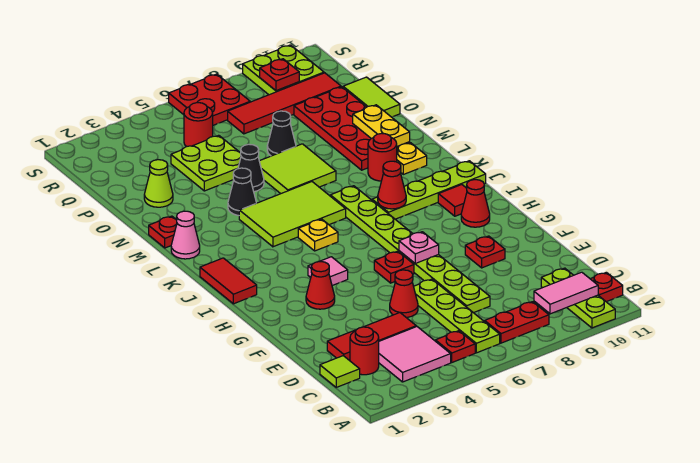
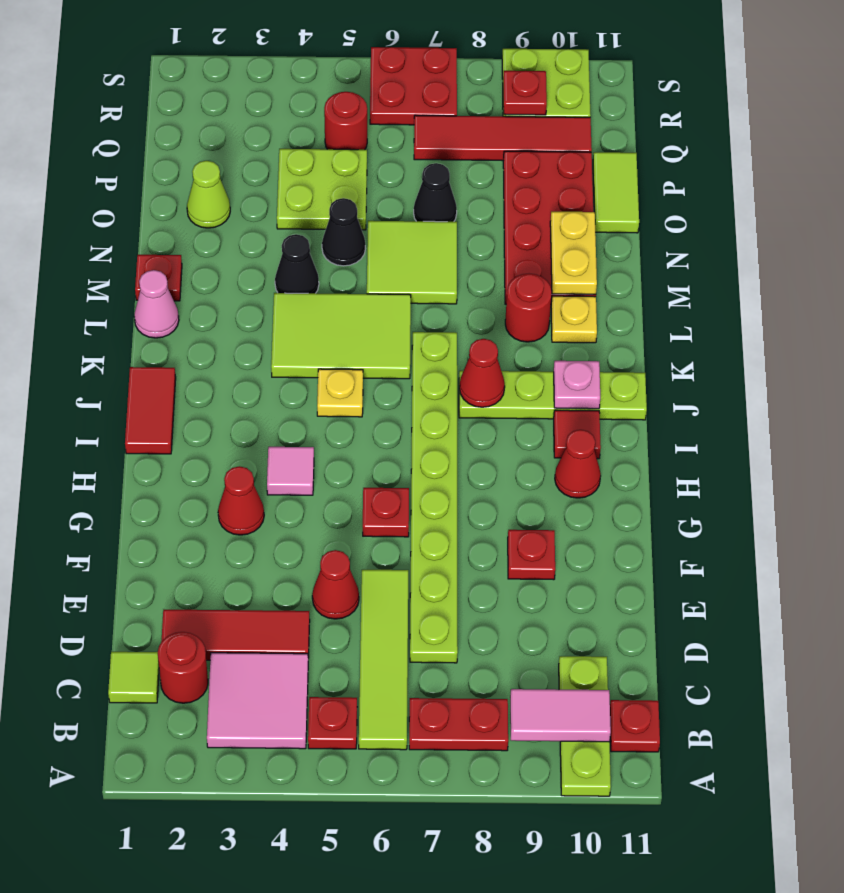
lime 1x4 plate [414,279,500,353] -> lime 1x4 tile [359,570,408,750]
pink 1x1 plate [399,232,439,263] -> pink 1x1 plate moved to [554,361,600,409]

